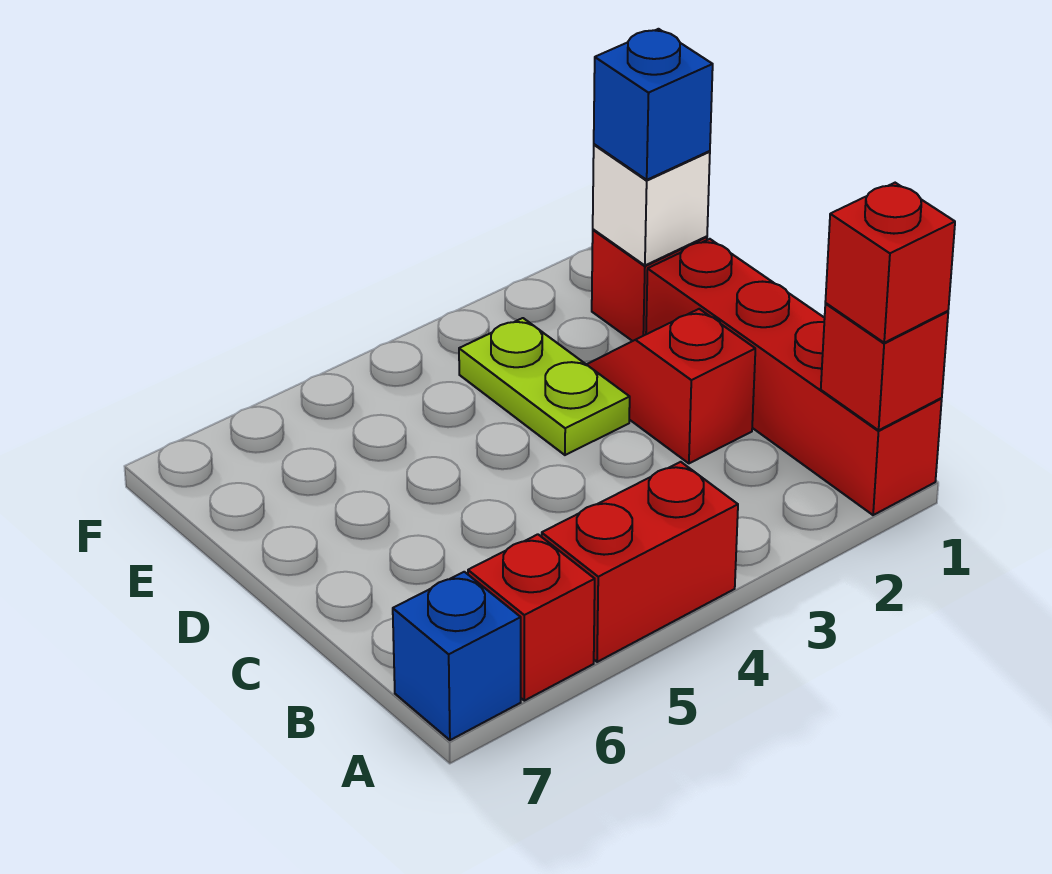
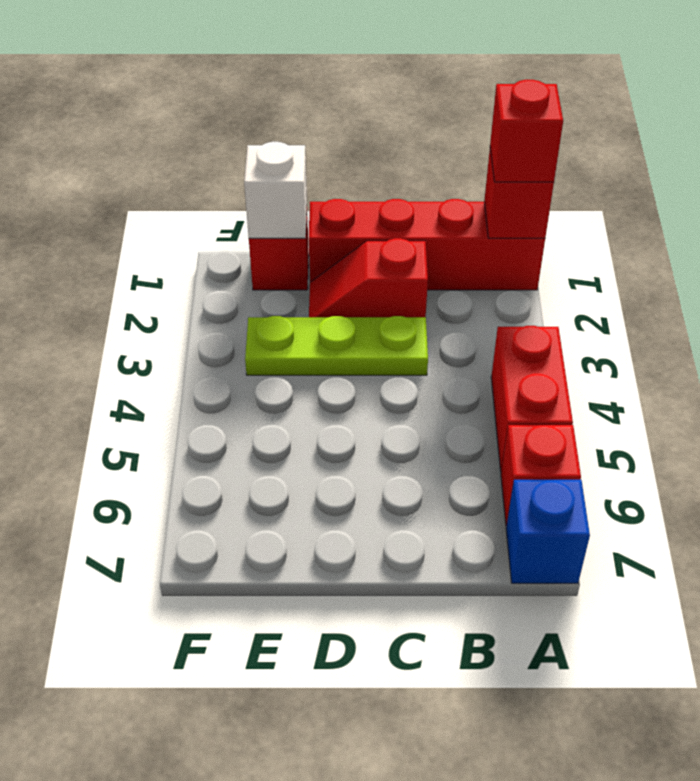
lime 1x2 plate [459,318,630,455] -> lime 1x3 plate [245,316,428,375]
blue 1x1 brick [594,29,713,180] -> none

